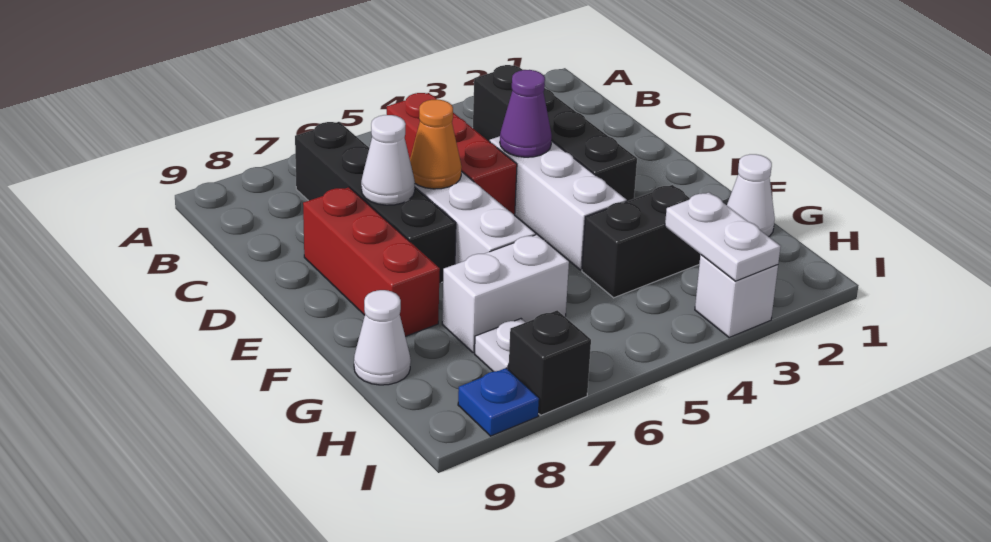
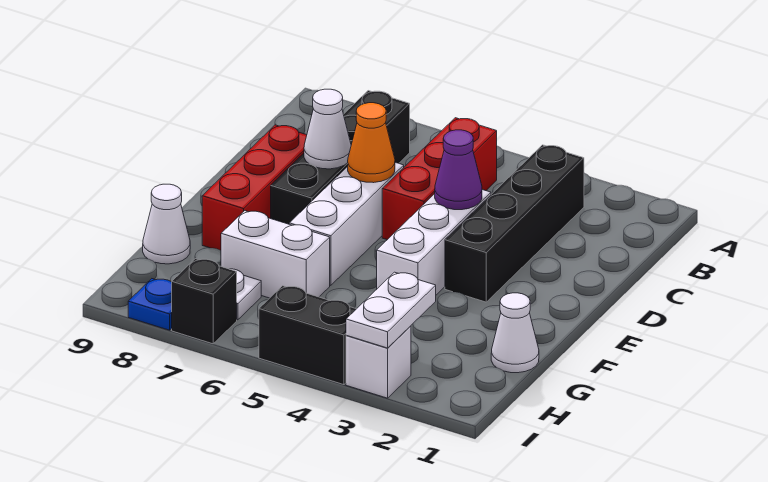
black 1x2 brick [582,185,701,298] -> black 1x2 brick moved to [259,286,356,385]

